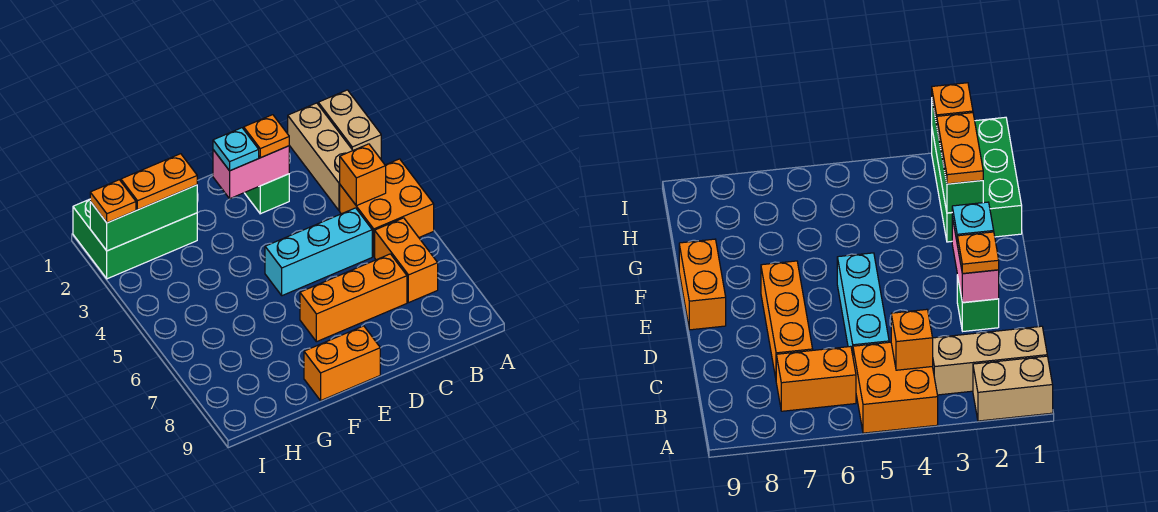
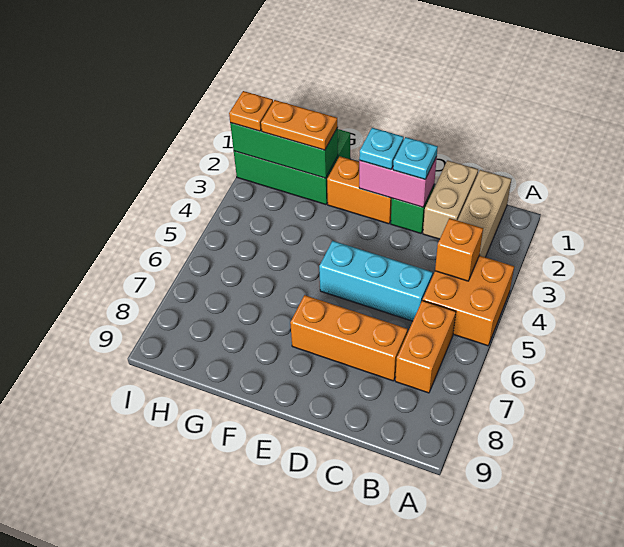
tan 1x2 brick [318,90,381,159] -> tan 1x2 brick moved to [423,160,478,239]
orange 1x1 plate [244,115,289,158] -> cyan 1x1 plate [393,137,438,179]
orange 1x2 brick [304,326,380,401] -> orange 1x2 brick moved to [327,156,392,224]

